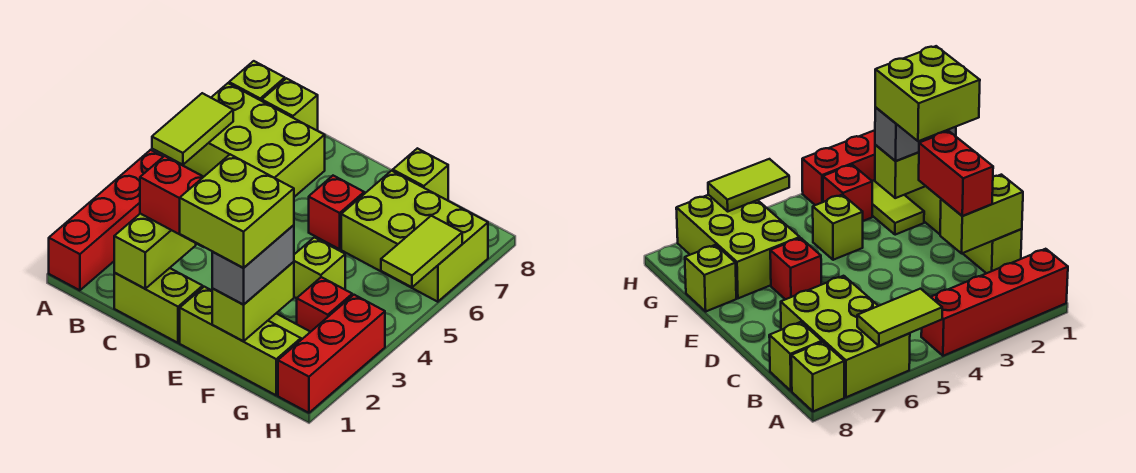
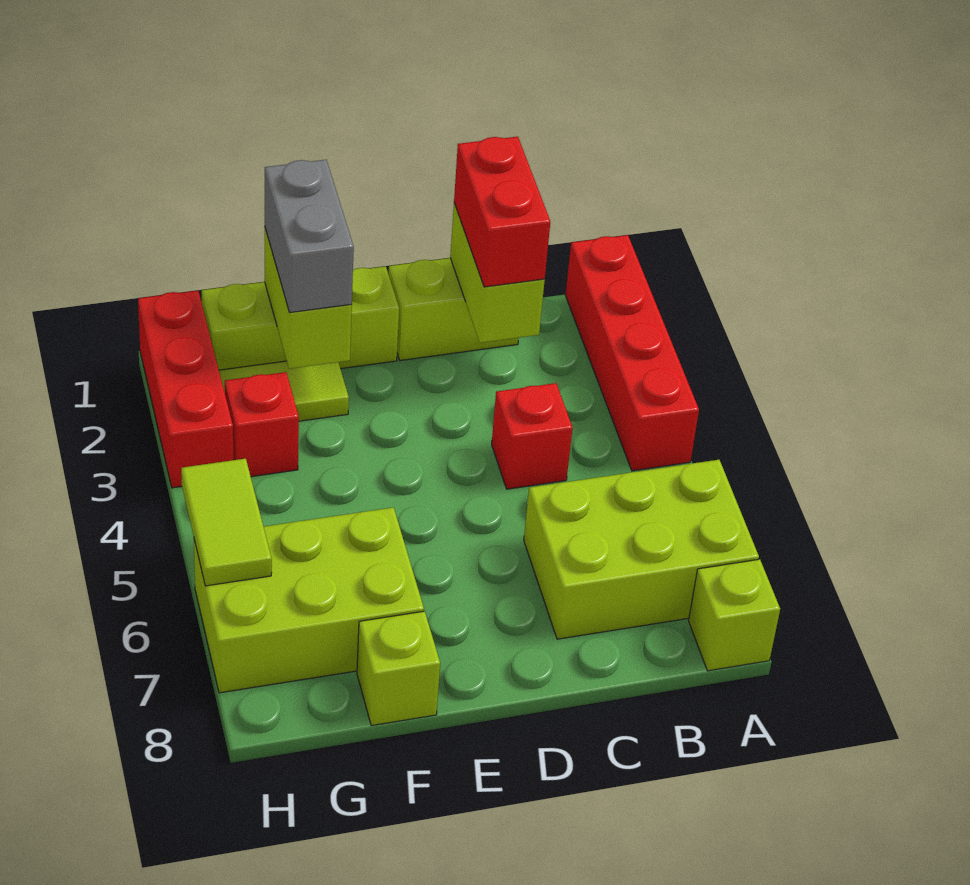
lime 1x2 tile [152,93,233,165] -> none
lime 1x1 brick [262,78,318,131] -> none
red 1x2 brick [140,156,203,247] -> red 1x2 brick turned to [454,137,550,287]
lime 2x2 brick [180,154,294,268] -> none
red 1x1 brick [309,176,364,249] -> red 1x1 brick moved to [492,383,573,489]
lime 1x1 brick [294,237,345,298] -> none

